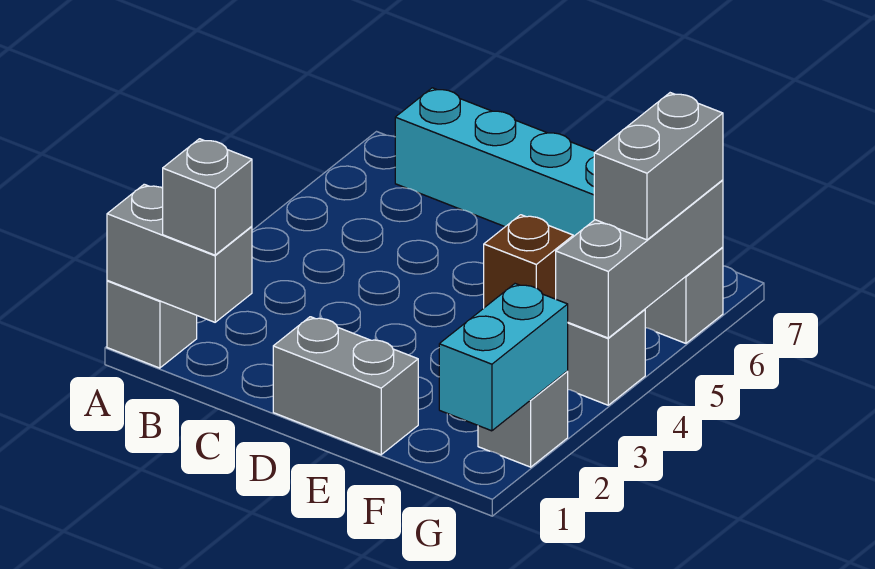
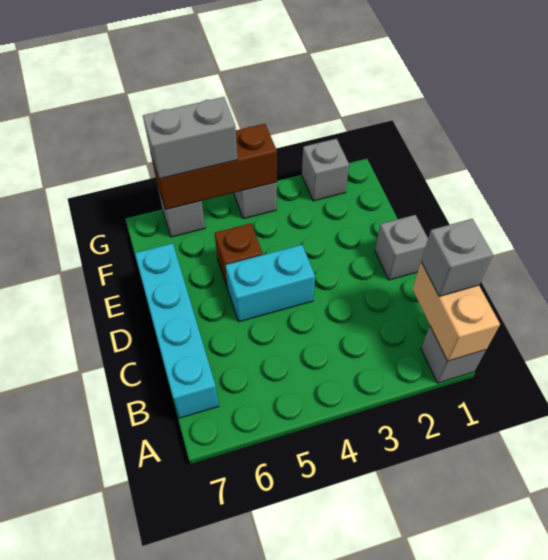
grey 1x2 brick [107,184,252,322] -> tan 1x2 brick [412,262,500,361]
grey 1x2 brick [273,317,418,455] -> grey 1x1 brick [375,215,428,280]
cyan 1x2 brick [439,284,568,431] -> cyan 1x2 brick moved to [225,245,315,322]
grey 1x3 brick [556,180,723,338] -> brown 1x3 brick [151,124,277,210]

